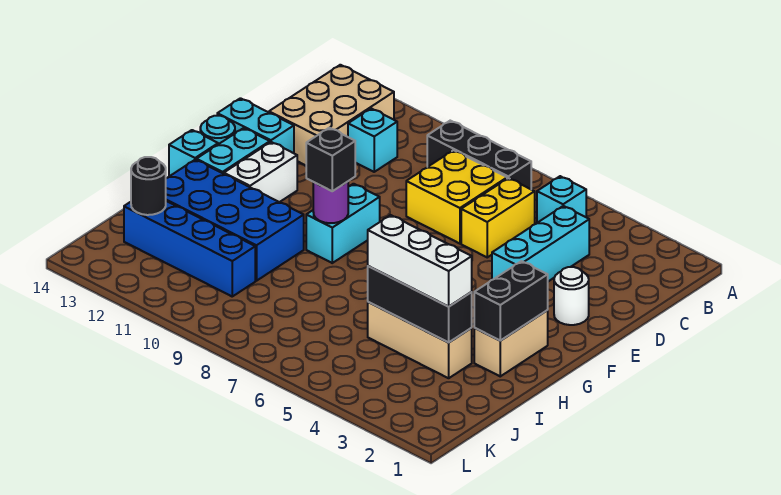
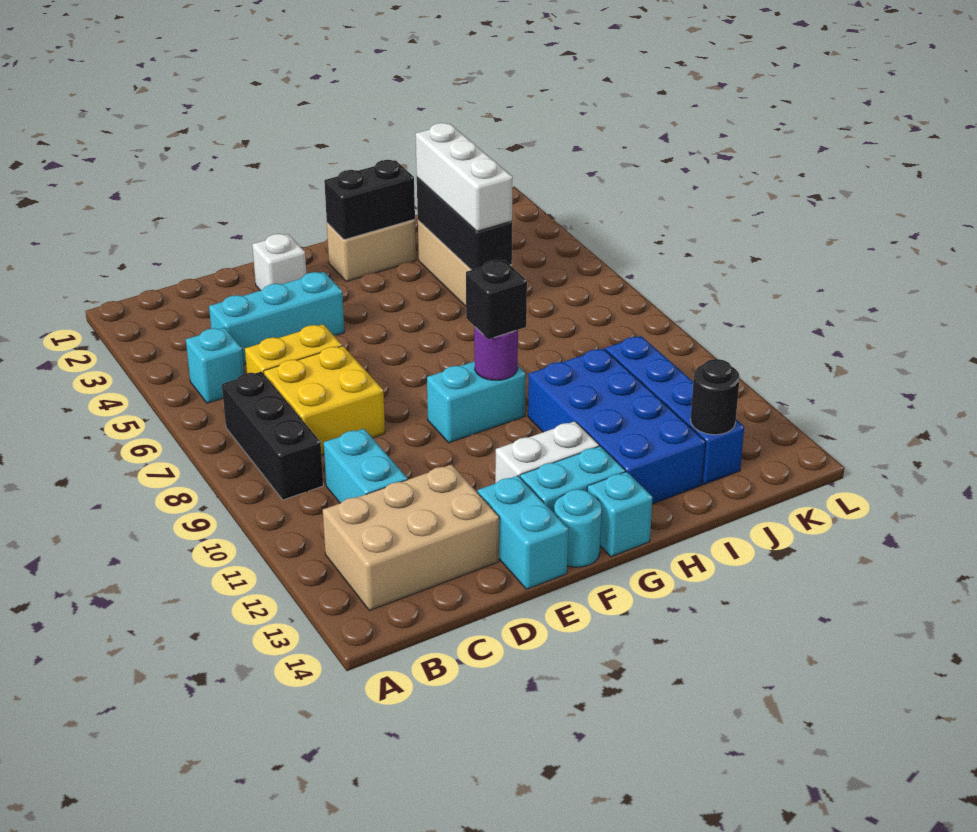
cyan 1x1 brick [348,108,397,172] -> cyan 1x2 brick [324,429,408,503]
white 1x1 round brick [554,267,589,325] -> white 1x1 brick [252,234,306,291]

